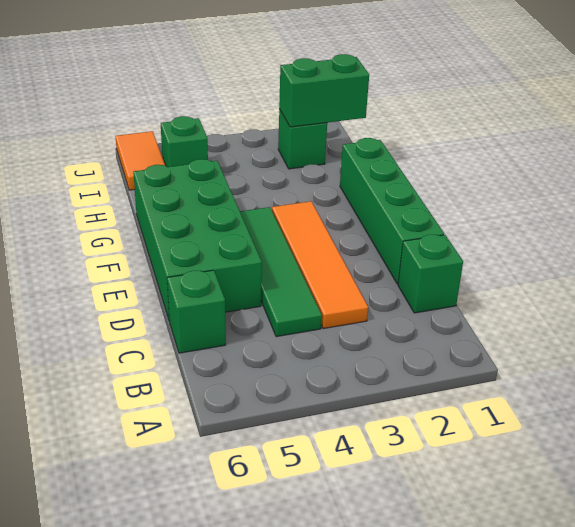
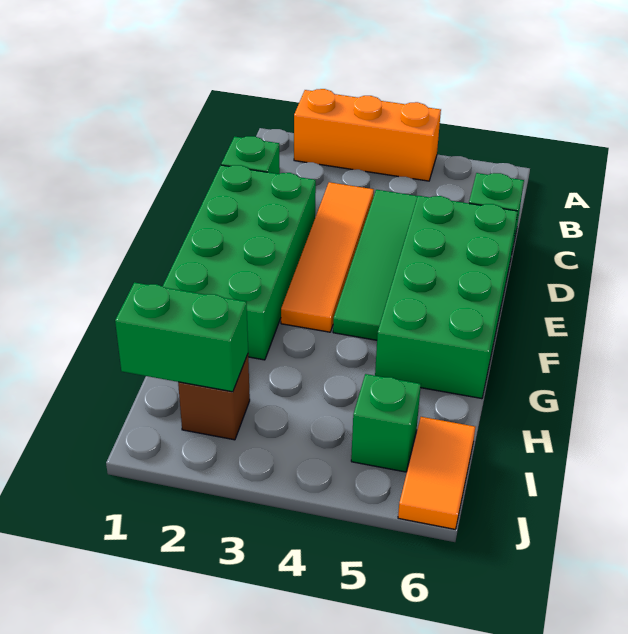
none -> orange 1x3 brick [294,89,441,181]
green 1x4 brick [340,138,444,284] -> green 2x4 brick [163,165,316,360]
green 1x1 brick [278,109,327,169] -> brown 1x1 brick [178,355,250,440]

